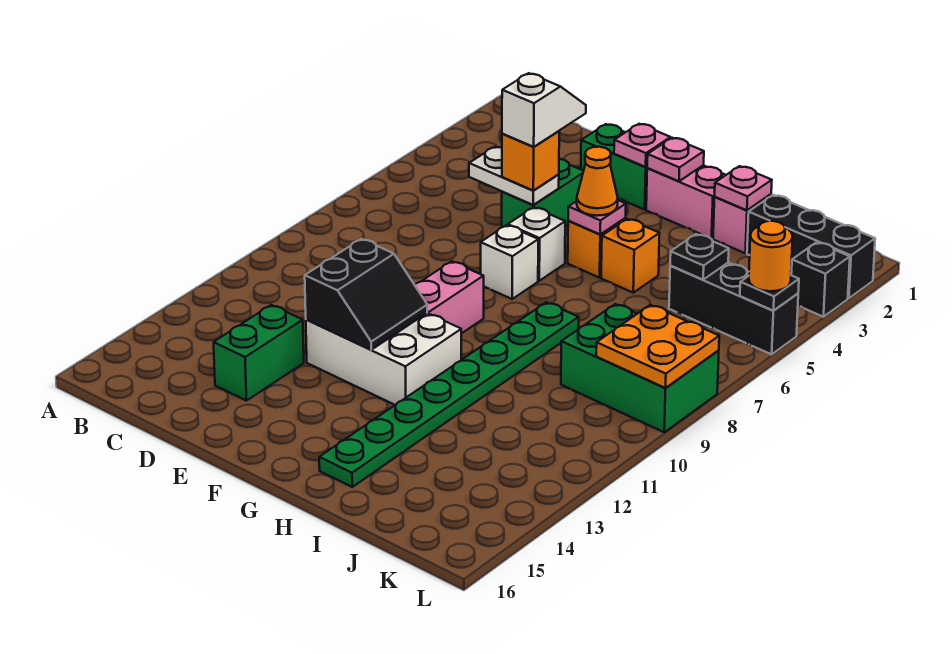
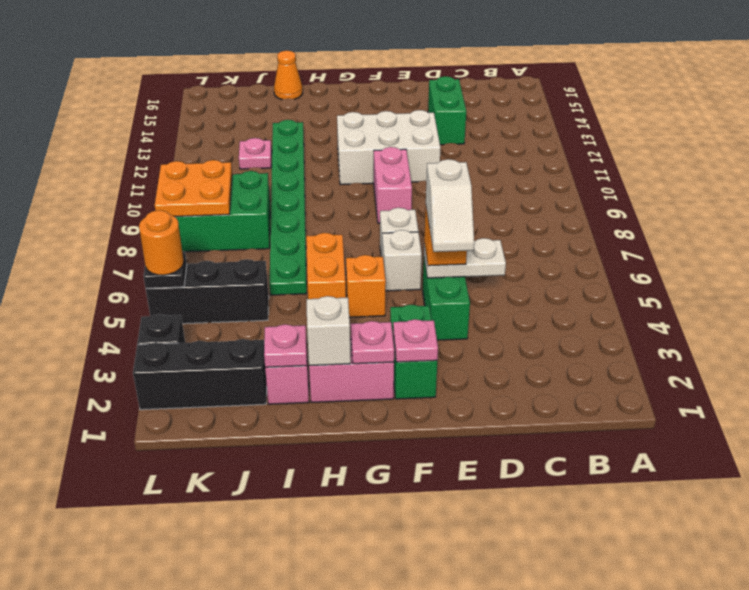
green 1x2 brick [581,124,647,210] -> green 1x2 brick turned to [390,305,437,399]
black 2x2 slope [305,239,427,350] -> none
pink 1x1 plate [568,200,626,235] -> pink 1x1 plate moved to [239,138,272,169]
orange 1x1 cone [577,147,618,216] -> orange 1x1 cone moved to [274,51,303,100]
none -> white 1x1 brick [307,296,351,366]
orange 1x1 brick [601,219,659,293] -> orange 1x2 brick [306,233,346,299]
green 1x8 plate [319,302,579,487] -> green 1x8 plate moved to [270,120,307,295]
black 1x1 plate [670,234,729,280] -> none

